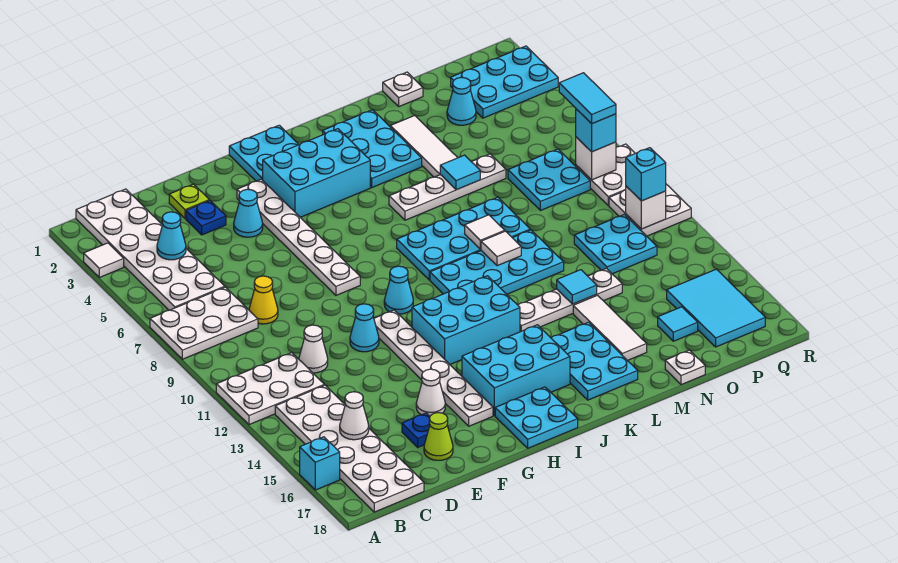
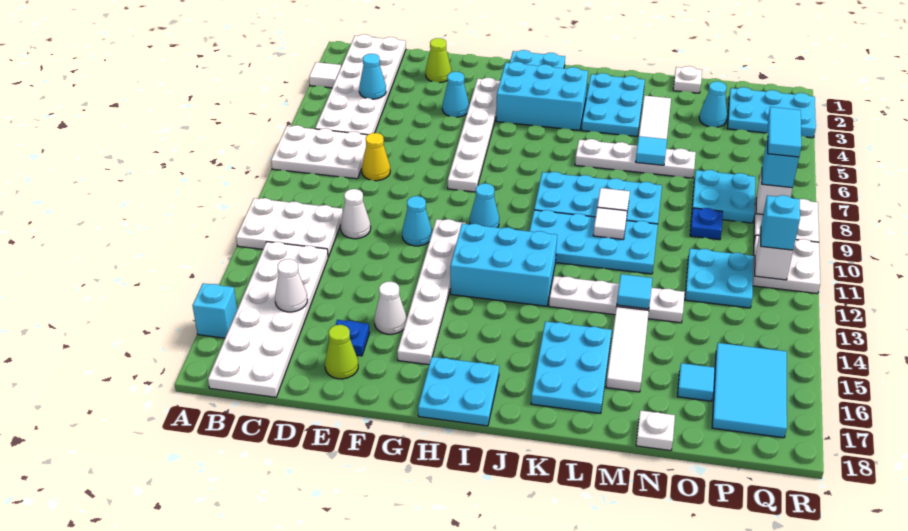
lime 1x1 plate [169,184,209,219] -> lime 1x1 cone [426,38,451,83]
blue 1x1 plate [186,201,226,235] -> blue 1x1 plate moved to [690,208,723,240]
cyan 2x3 brick [462,325,570,416] -> none

